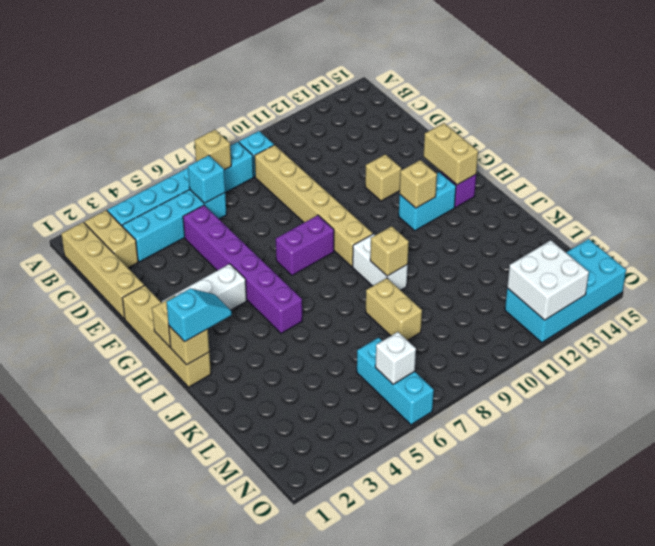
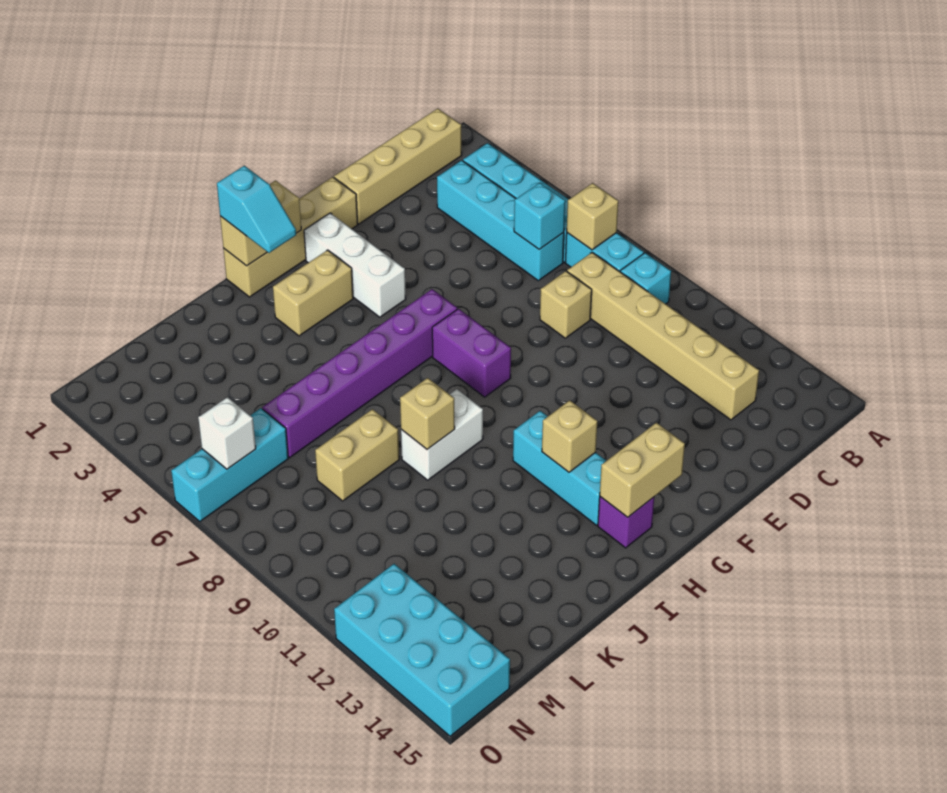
tan 1x2 brick [85,210,138,268] -> tan 1x2 brick moved to [273,250,353,336]
tan 1x6 brick [255,145,373,267] -> tan 1x6 brick turned to [567,252,759,420]
purple 1x6 brick [183,205,302,334] -> purple 1x6 brick moved to [262,289,457,457]
tan 1x1 brick [365,154,401,201] -> tan 1x1 brick moved to [540,271,592,338]
cyan 1x2 brick [399,172,456,231] -> cyan 1x3 brick [513,411,606,525]
white 2x2 brick [507,240,589,320] -> none

